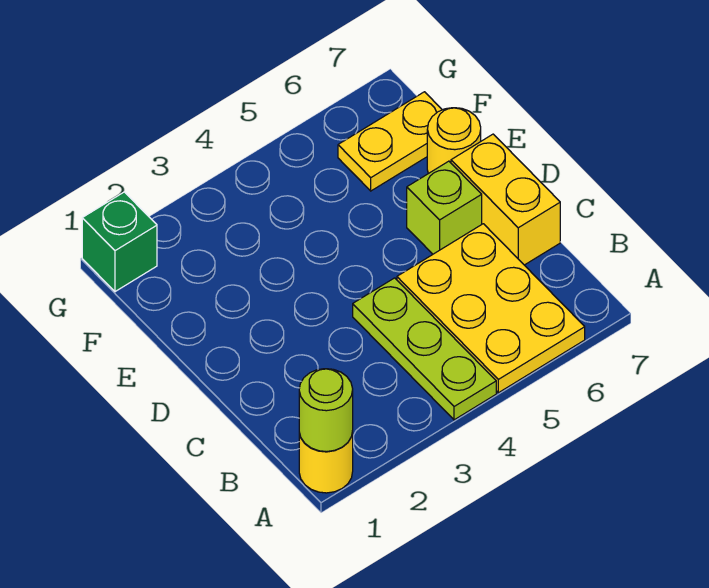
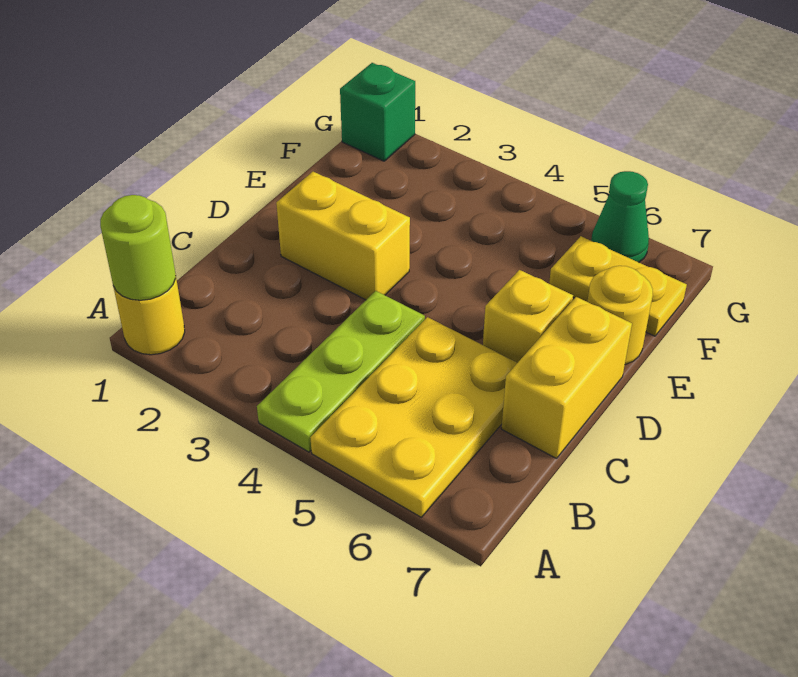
none -> yellow 1x2 brick [276,172,410,300]
lime 1x1 brick [407,161,482,254] -> yellow 1x1 brick [483,270,573,363]
none -> green 1x1 cone [591,171,649,262]

